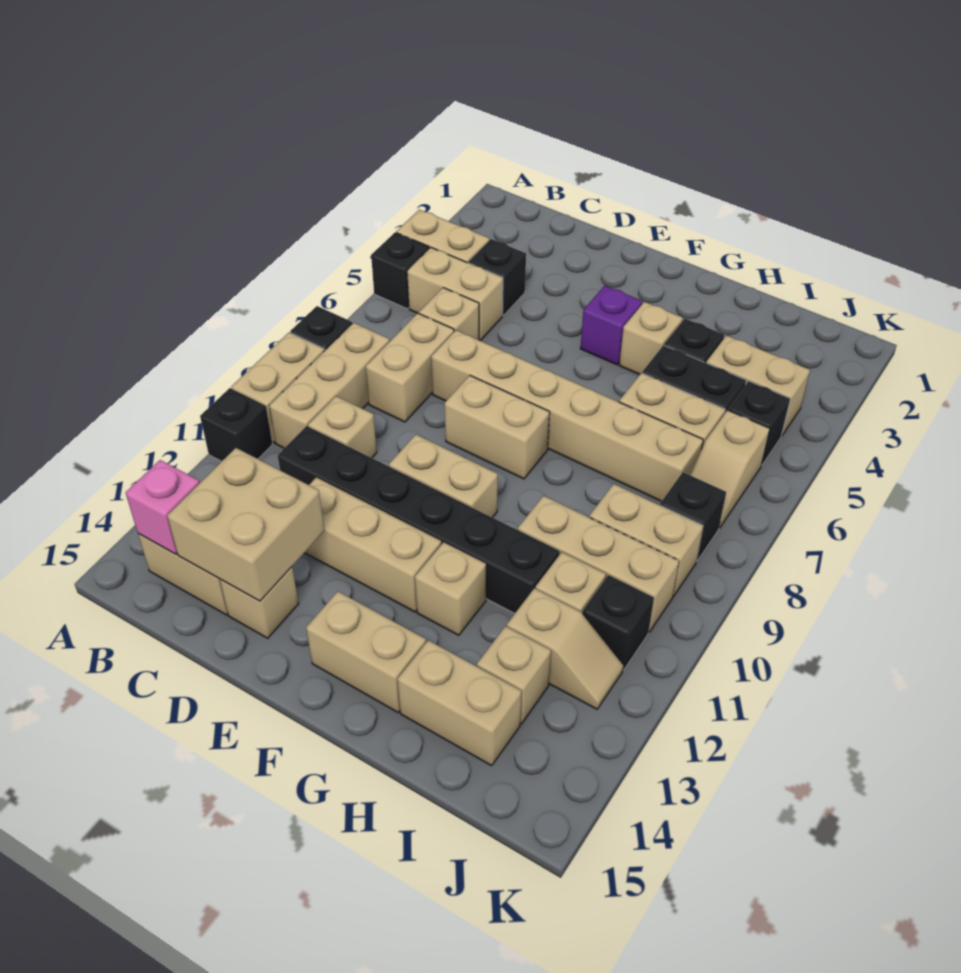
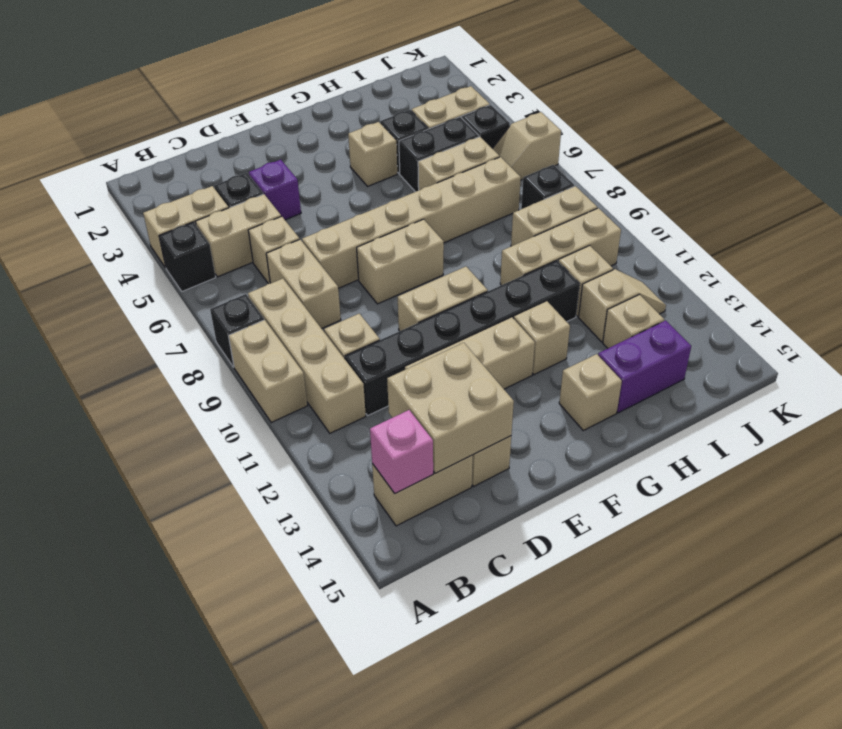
black 1x1 brick [200,388,272,461] -> none
tan 1x3 brick [269,323,390,448] -> tan 1x4 brick [248,279,366,433]
purple 1x1 brick [580,286,642,365] -> purple 1x1 brick moved to [249,160,301,220]
tan 1x2 brick [306,591,426,712] -> tan 1x1 brick [559,354,622,431]
tan 1x2 brick [398,640,521,766] -> purple 1x2 brick [598,320,691,413]
tan 1x2 slope [690,410,770,528] -> tan 1x2 slope turned to [492,112,561,180]
black 1x1 brick [583,575,654,670] -> none

